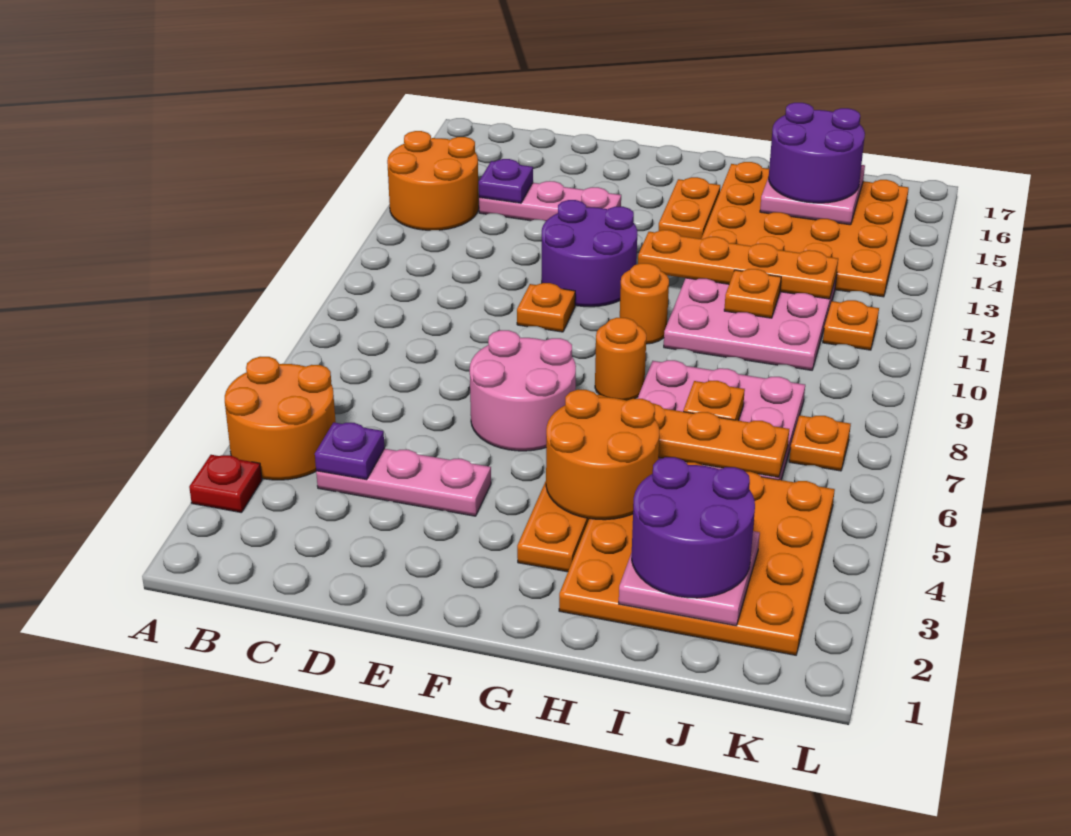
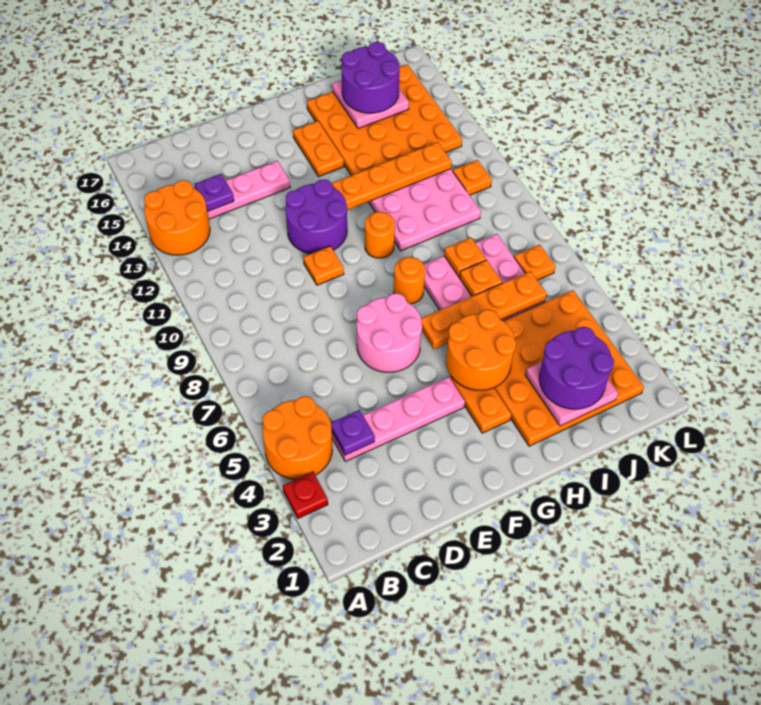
pink 1x3 plate [316,449,491,516] -> pink 1x4 plate [332,377,465,461]
orange 1x1 plate [724,269,781,318] -> orange 1x1 plate moved to [444,238,486,277]

